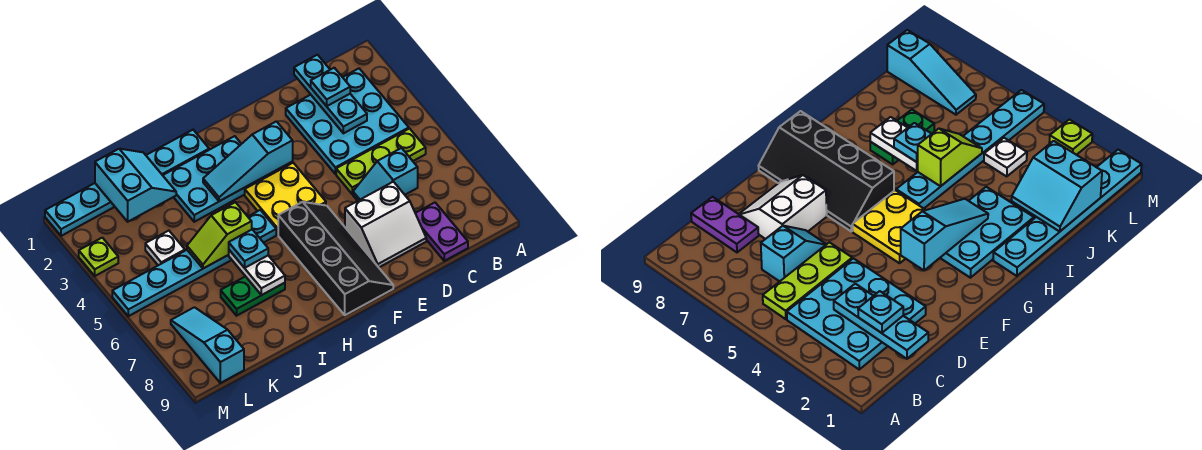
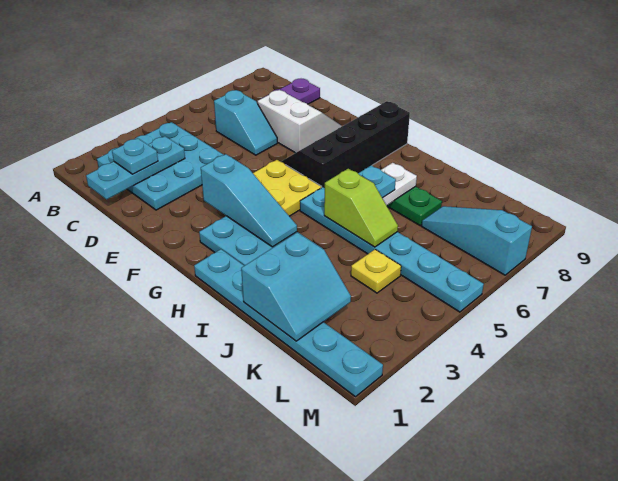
lime 1x3 plate [336,129,426,194] -> none
cyan 2x2 slope [95,149,176,222] -> cyan 2x2 slope turned to [241,232,351,341]
white 1x1 plate [145,231,185,265] -> yellow 1x1 plate [351,249,401,293]
cyan 1x3 slope [171,307,244,383] -> cyan 1x3 slope turned to [422,206,532,275]
lime 1x1 plate [79,238,118,276] -> none

